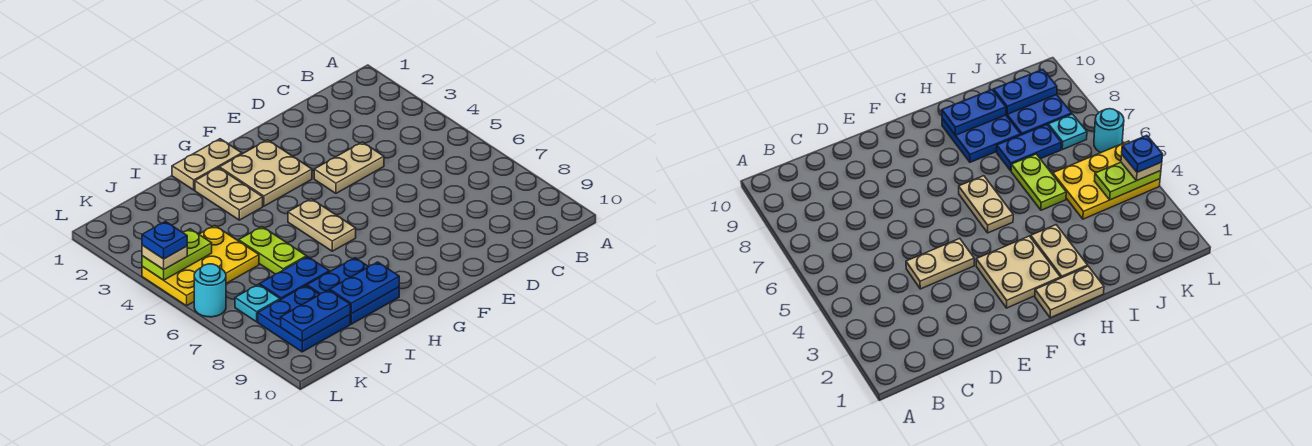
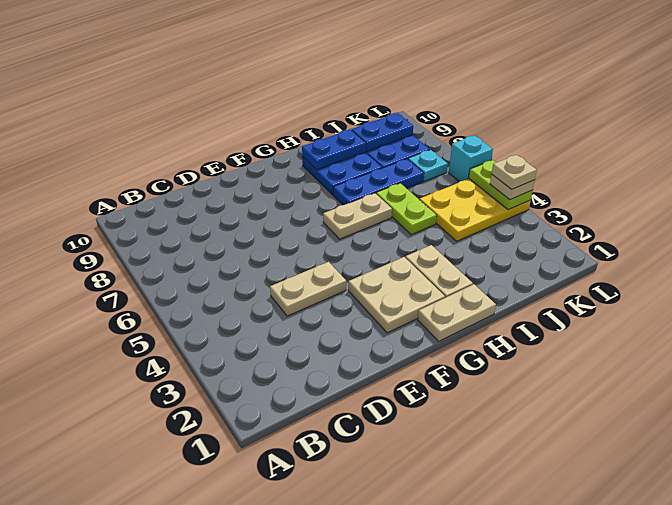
tan 1x2 plate [288,199,356,251] -> tan 1x2 plate turned to [323,193,392,239]
blue 1x2 plate [260,257,329,300] -> blue 1x3 plate [333,159,424,205]
lime 1x2 plate [142,229,212,280] -> lime 1x2 plate turned to [469,160,533,210]
blue 1x1 plate [142,221,187,259] -> tan 1x1 plate [492,155,537,189]
cyan 1x1 round brick [194,264,226,317] -> cyan 1x1 brick [449,135,493,182]

